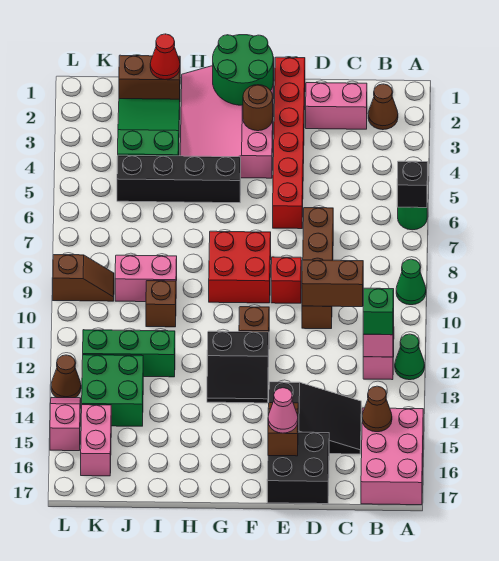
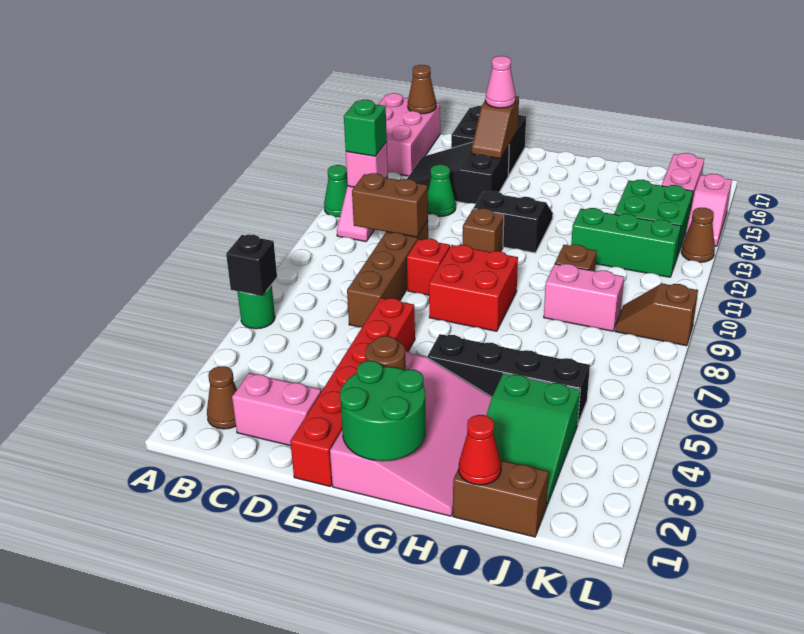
green 1x1 cone [396,259,426,305] -> green 1x1 cone moved to [428,165,456,216]
brown 1x1 cone [362,386,392,432] -> brown 1x1 cone moved to [408,65,436,114]

